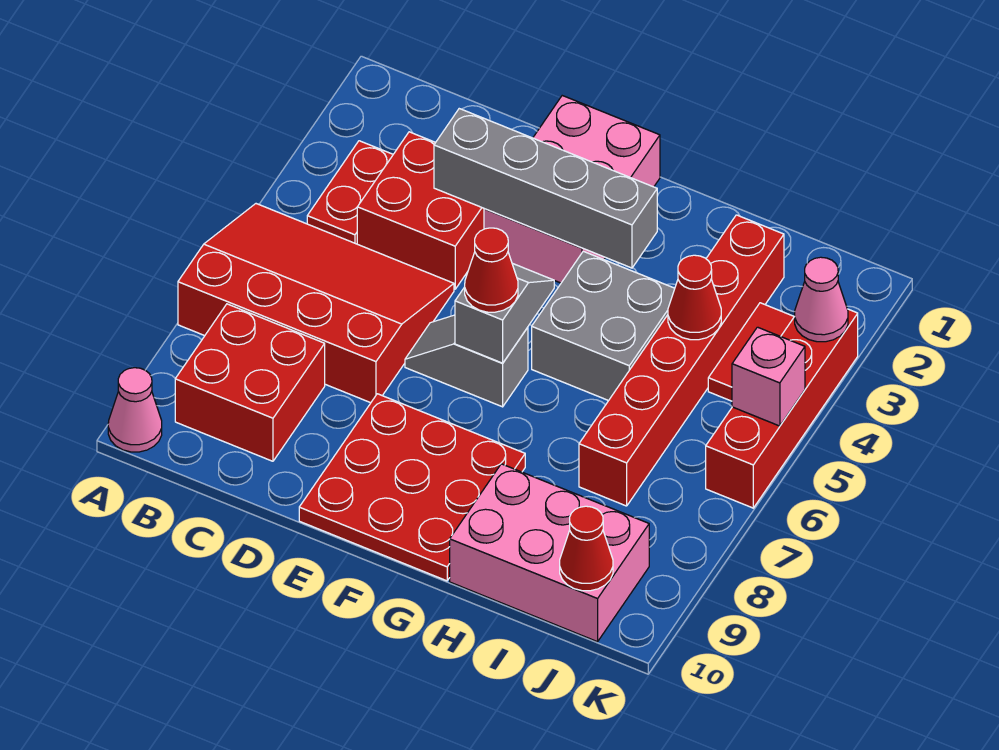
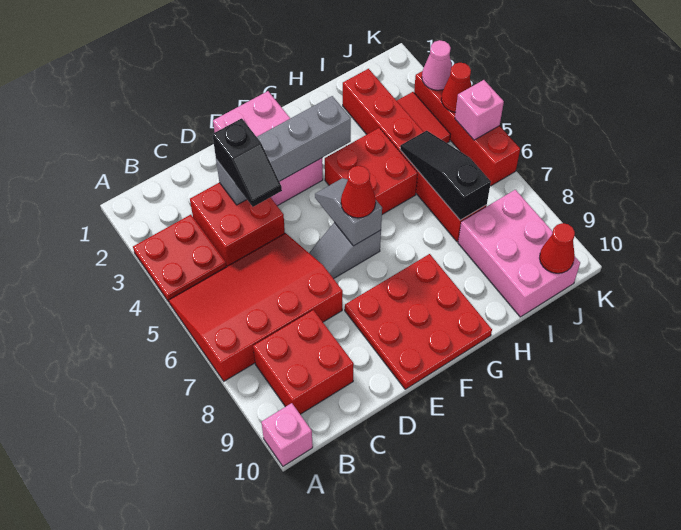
pink 1x1 cone [108,368,162,452] -> pink 1x1 brick [261,403,313,466]
red 1x2 plate [307,141,393,244] -> red 2x2 plate [133,215,227,302]
none -> black 1x2 slope [212,118,282,207]
grey 2x2 brick [532,251,675,401] -> red 2x2 brick [325,128,418,214]
pink 2x3 brick [450,464,649,642] -> pink 2x3 brick turned to [458,190,580,317]
red 1x1 cone [668,255,721,340] -> red 1x1 cone moved to [441,63,472,112]
none -> black 1x3 slope [400,131,491,220]

